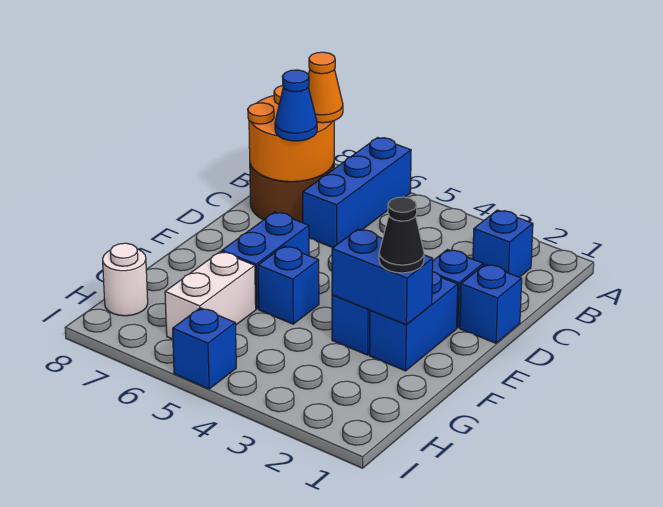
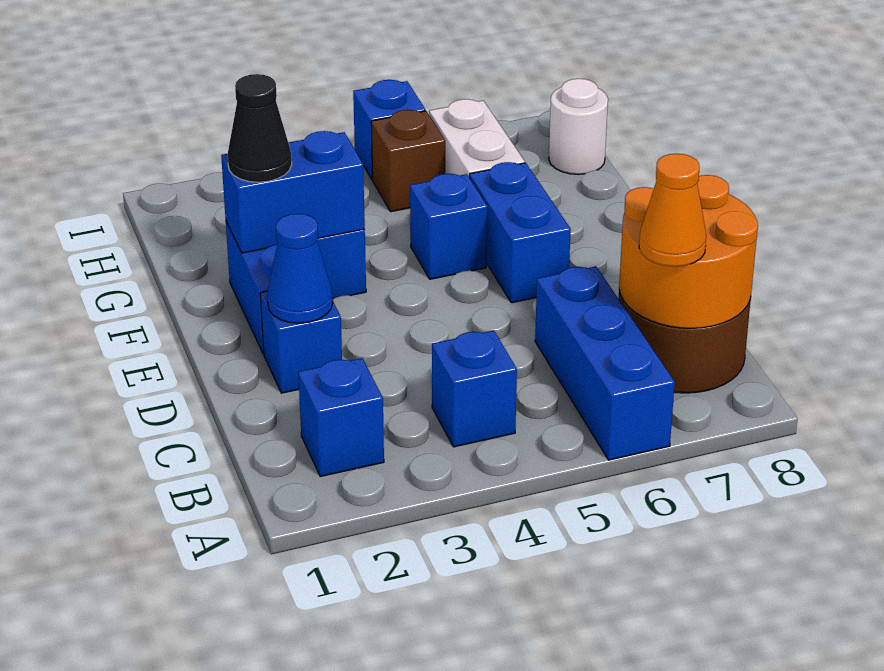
blue 1x1 cone [275,70,317,141] -> blue 1x1 cone moved to [267,214,333,323]
blue 1x1 brick [460,264,522,343] -> blue 1x1 brick moved to [432,331,517,447]
none -> brown 1x1 brick [371,110,445,212]

